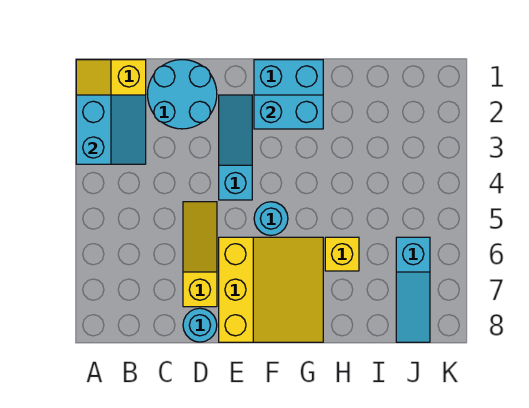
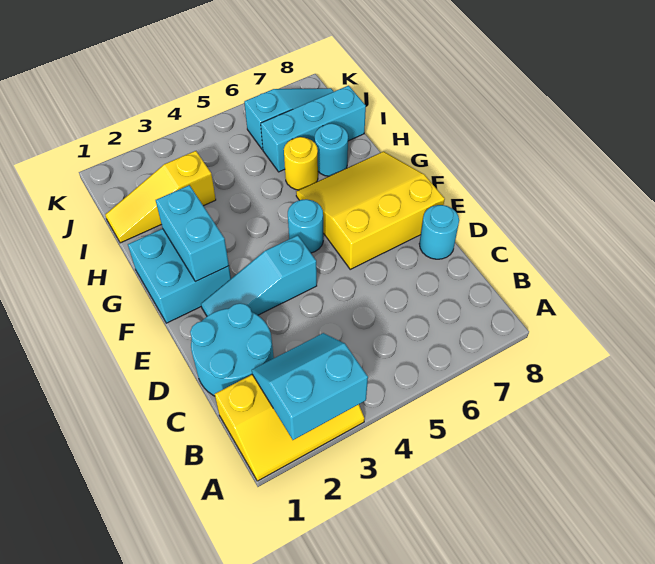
yellow 1x3 slope [183,202,217,307] -> yellow 1x3 slope moved to [105,151,216,243]
yellow 1x1 brick [325,237,359,271] -> yellow 1x1 round brick [284,137,318,190]
none -> cyan 1x1 round brick [315,123,348,176]
none -> cyan 1x3 brick [261,86,366,172]

